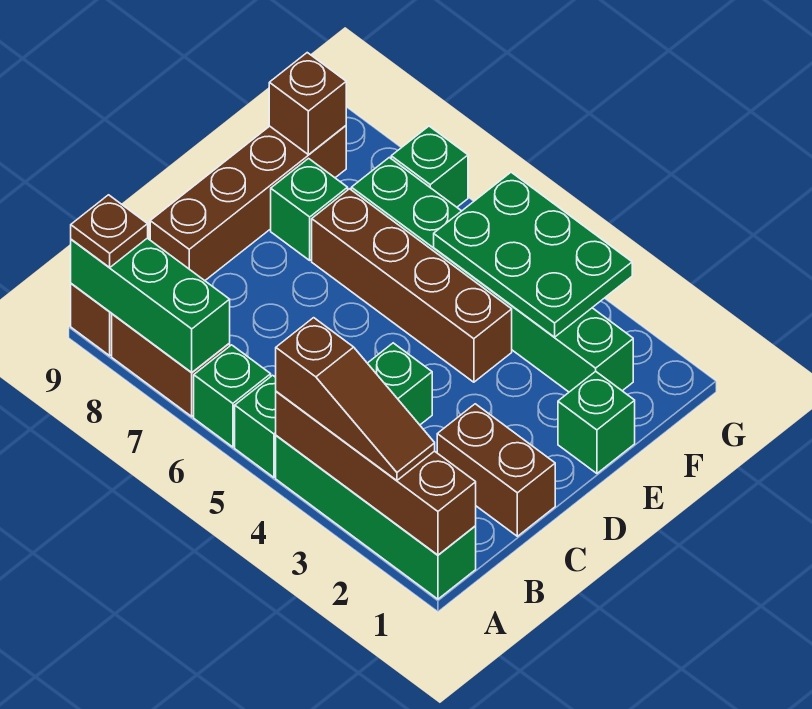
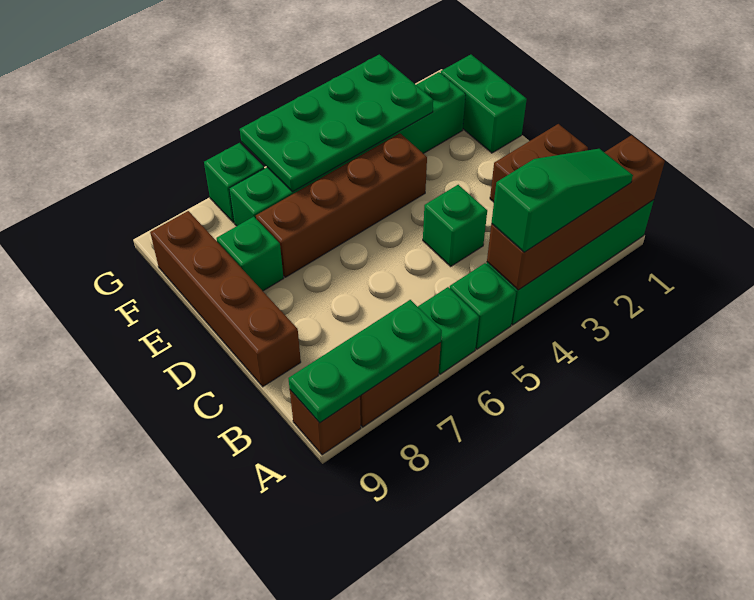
brown 1x3 slope [276,318,435,480] -> green 1x3 slope [492,149,633,252]
green 1x3 brick [71,238,230,373] -> green 1x3 plate [288,300,442,423]
brown 1x1 plate [71,195,148,268] -> none
green 1x1 brick [558,371,635,473] -> green 1x2 brick [441,55,527,153]
green 2x3 plate [434,172,632,337] -> green 2x4 plate [240,54,433,192]
brown 1x1 brick [269,53,346,155] -> none

